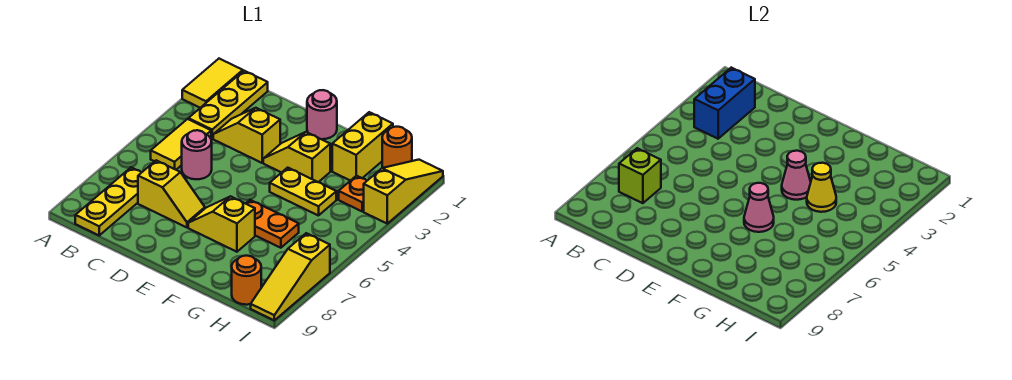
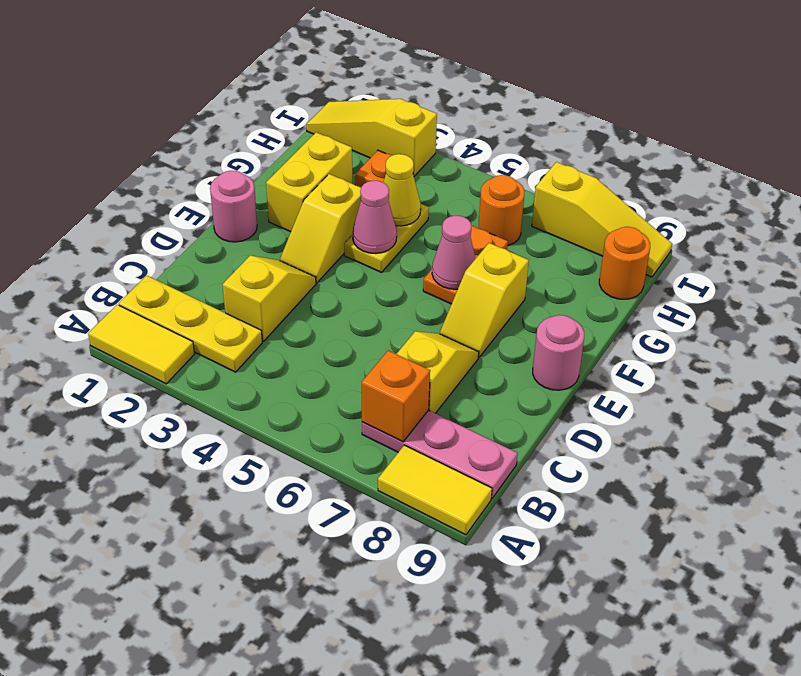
blue 1x2 brick [694,68,755,139] -> none
yellow 1x2 tile [151,119,211,170] -> yellow 1x2 tile moved to [378,445,492,535]
yellow 1x3 plate [75,167,142,235] -> pink 1x3 plate [362,410,518,498]
lime 1x1 brick [619,148,661,203] -> orange 1x1 brick [362,351,430,442]
yellow 1x2 slope [213,108,280,163] -> yellow 1x2 slope turned to [223,256,316,341]
pink 1x1 round brick [182,130,212,179] -> pink 1x1 round brick moved to [533,315,584,390]
yellow 1x2 brick [332,112,393,181] -> yellow 1x2 brick turned to [266,132,352,232]
orange 1x1 round brick [382,127,412,168] -> orange 1x1 round brick moved to [478,175,525,246]

